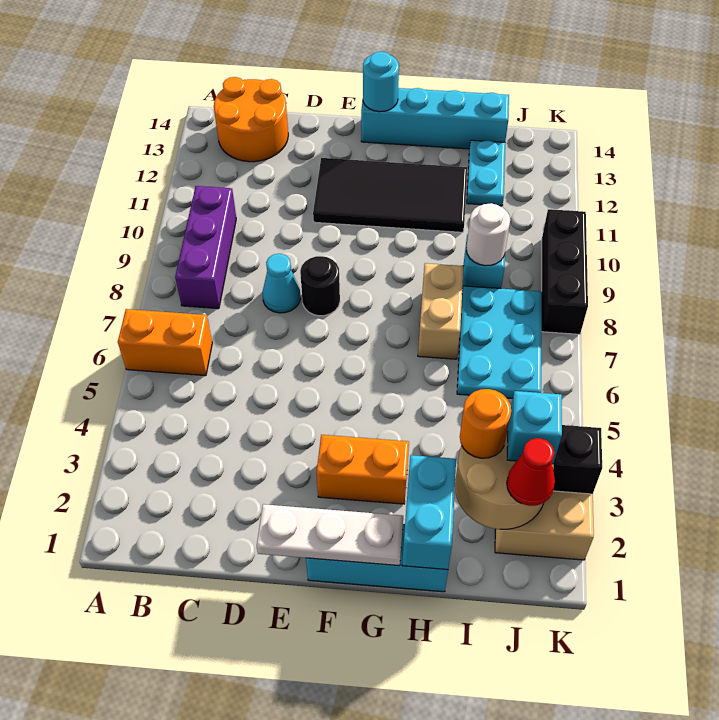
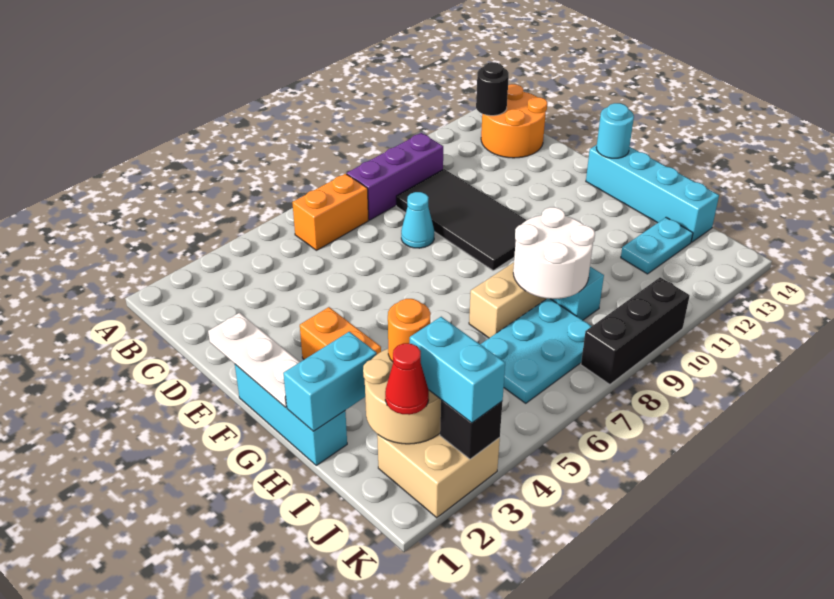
orange 1x2 brick [118,309,212,376] -> orange 1x2 brick turned to [292,174,368,250]
black 1x1 round brick [300,256,340,316] -> black 1x1 round brick moved to [476,62,509,116]
black 2x4 tile [313,158,467,232] -> black 2x4 tile moved to [396,169,526,270]
white 1x1 round brick [466,203,510,266] -> white 2x2 round brick [513,207,595,299]
cyan 1x1 brick [507,391,562,464] -> cyan 1x2 brick [410,317,505,423]

